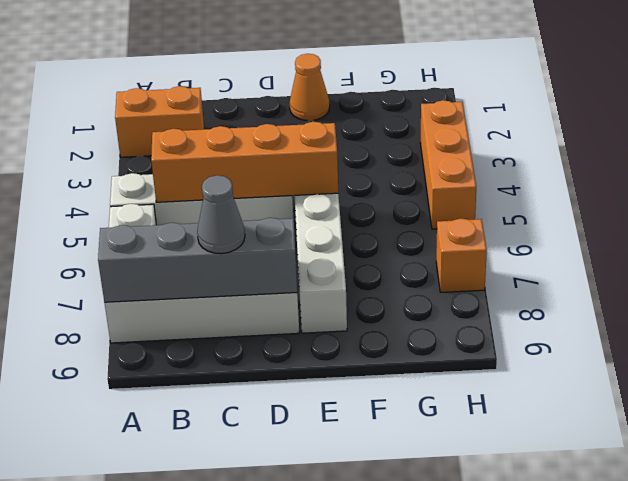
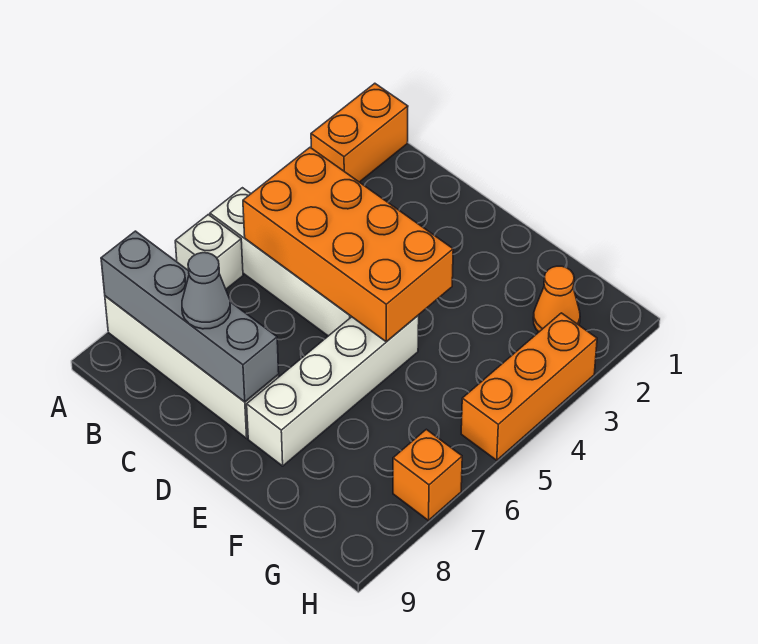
orange 1x2 brick [115,86,204,157] -> orange 1x2 brick turned to [311,83,408,182]
orange 1x4 brick [151,122,338,202] -> orange 2x4 brick [243,148,453,342]
orange 1x1 cone [289,54,330,121] -> orange 1x1 cone moved to [533,266,580,332]

